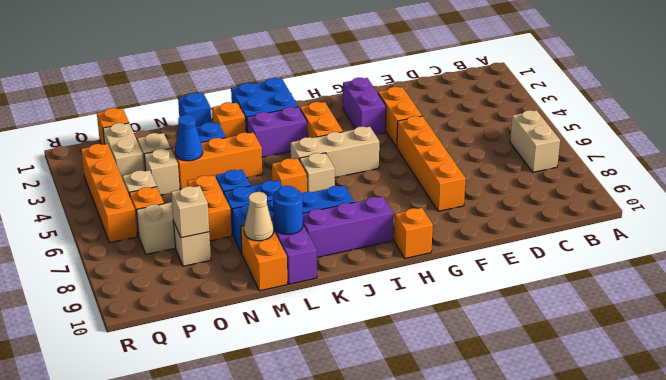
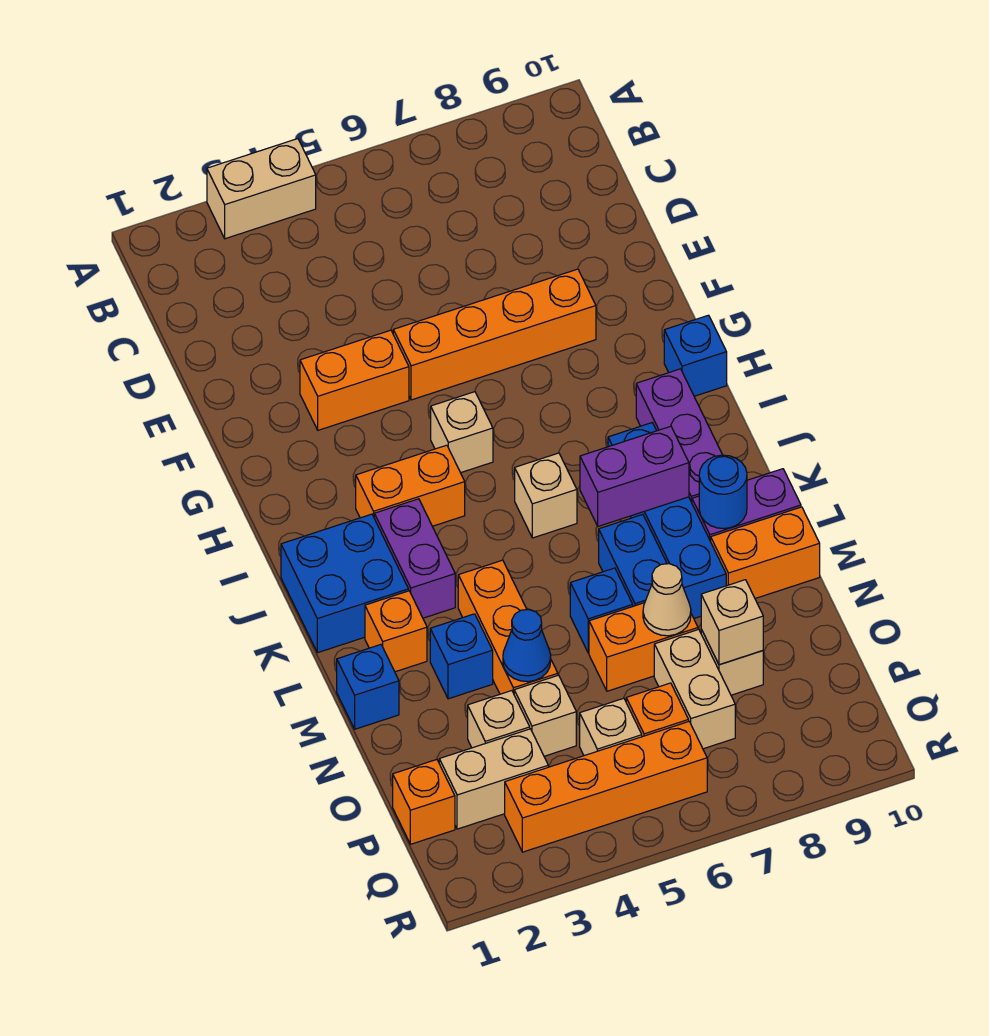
tan 1x2 brick [510,110,560,172] -> tan 1x2 brick moved to [207,139,316,239]
purple 1x2 brick [343,78,386,134] -> purple 1x2 brick moved to [580,426,689,526]
tan 1x3 brick [291,127,379,177] -> tan 1x1 brick [431,392,493,473]
orange 1x1 brick [394,208,433,258] -> blue 1x1 brick [664,315,727,396]
orange 1x1 brick [272,158,307,193] -> none
tan 1x1 cone [244,192,274,241] -> tan 1x1 cone moved to [643,564,691,636]

